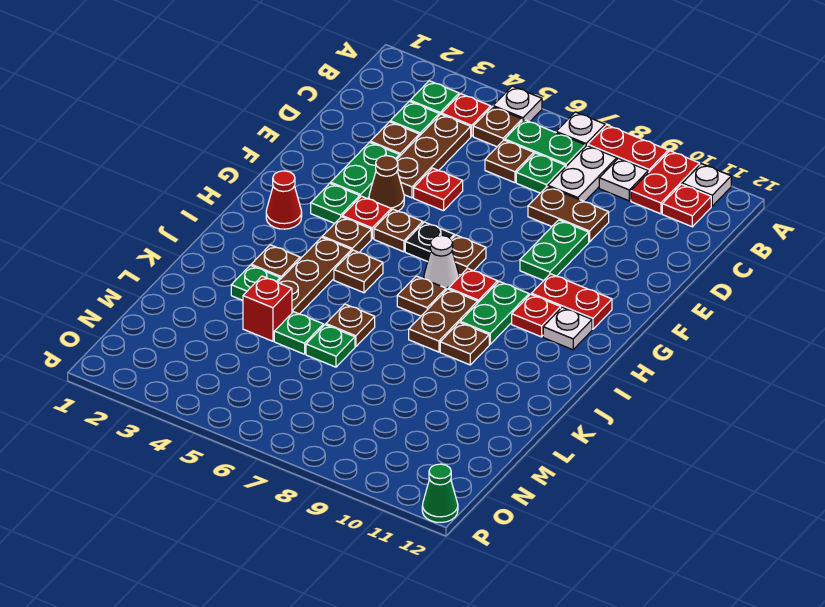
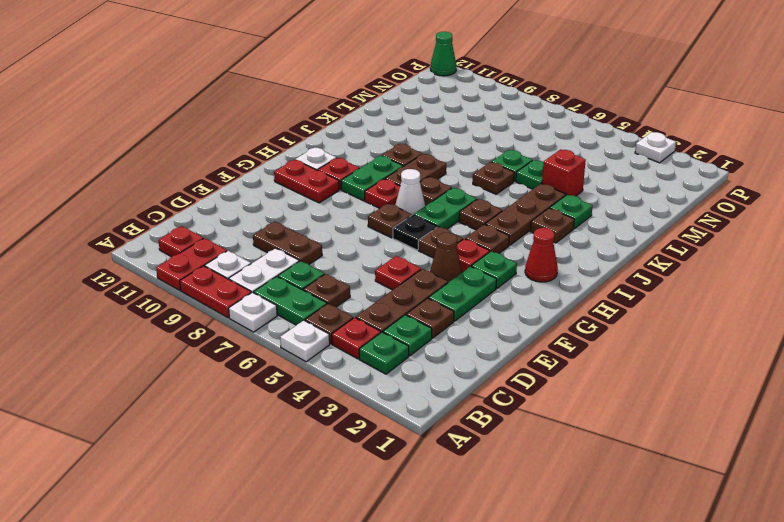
white 1x1 plate [682,164,731,206] -> white 1x1 plate moved to [635,132,676,163]
green 1x2 plate [520,220,589,280] -> green 1x2 plate moved to [414,188,477,229]

